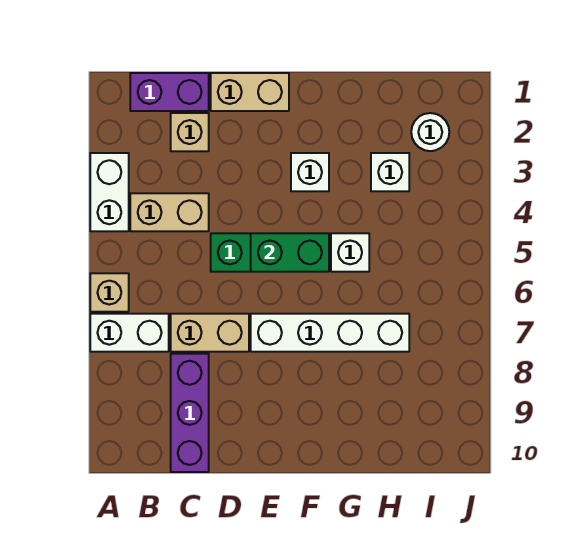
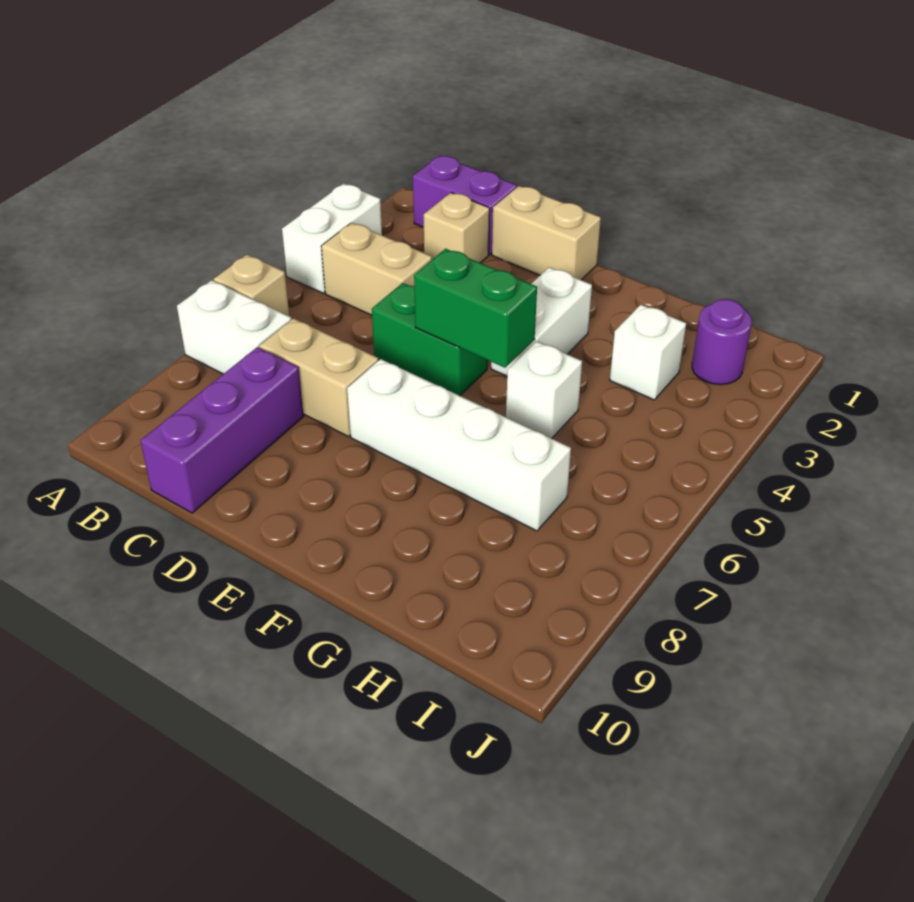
white 1x1 brick [291,153,329,191] -> white 1x2 brick [491,267,592,376]
white 1x1 round brick [411,113,449,151] -> purple 1x1 round brick [692,299,752,385]

